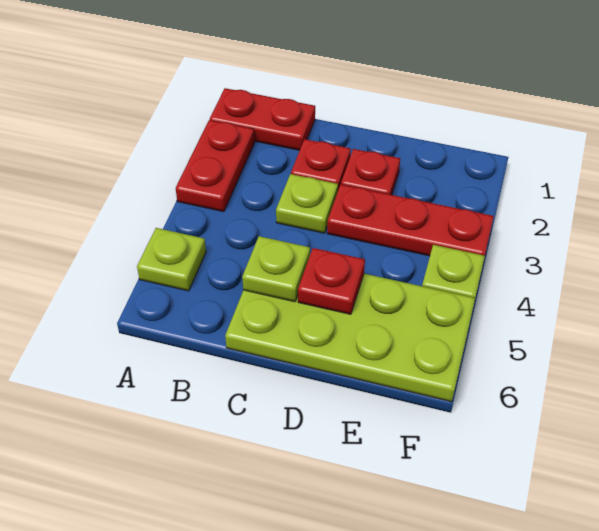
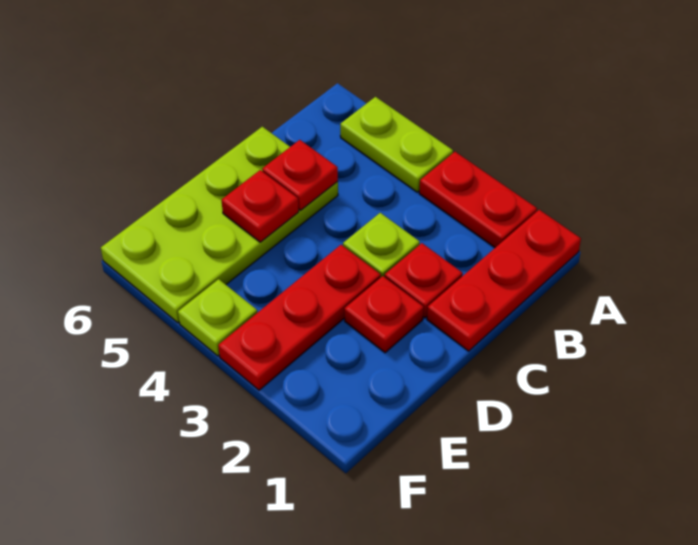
red 1x2 plate [210,88,315,150] -> red 1x3 plate [427,210,581,351]
lime 1x1 plate [137,228,206,291] -> lime 1x2 plate [340,97,453,192]
lime 1x1 plate [242,236,310,302] -> red 1x1 plate [262,140,338,210]

